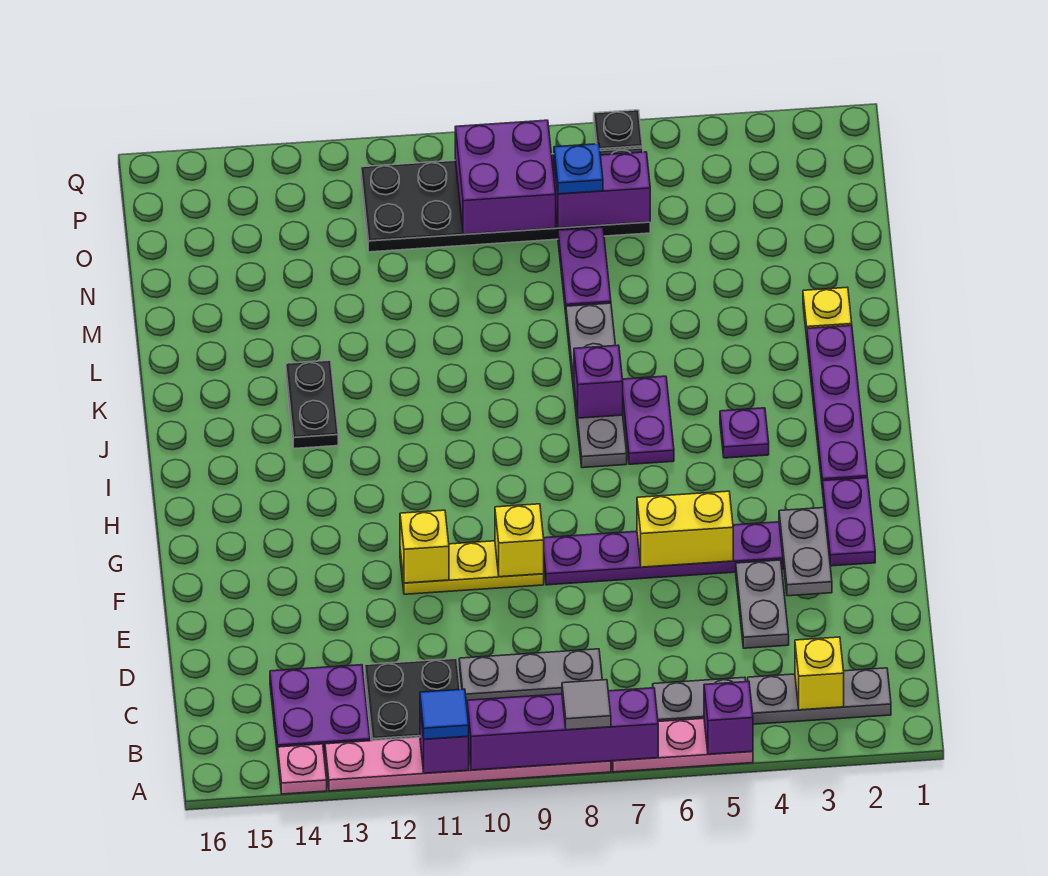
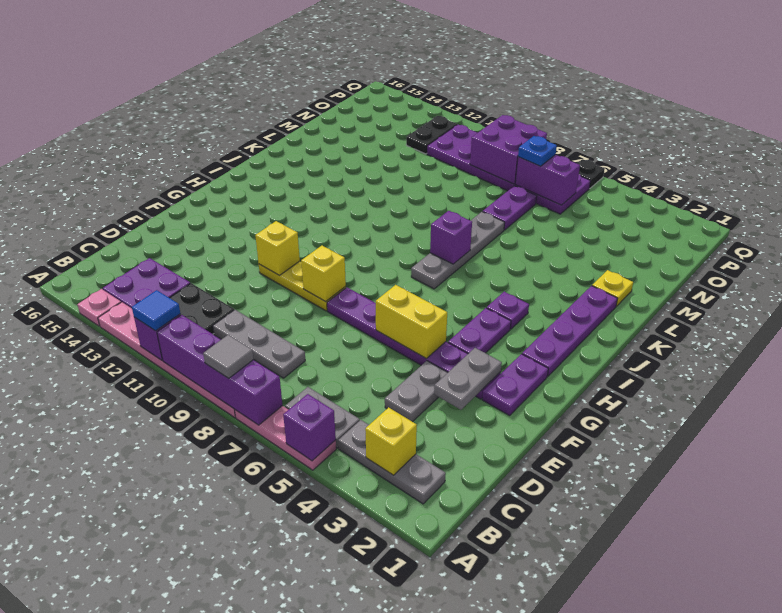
purple 1x2 plate [623,376,674,464] -> purple 1x2 plate moved to [448,308,511,354]
black 1x2 plate [286,360,338,449] -> black 1x2 plate moved to [406,116,457,154]
black 2x6 plate [361,148,650,252] -> purple 2x6 plate [427,125,590,214]

